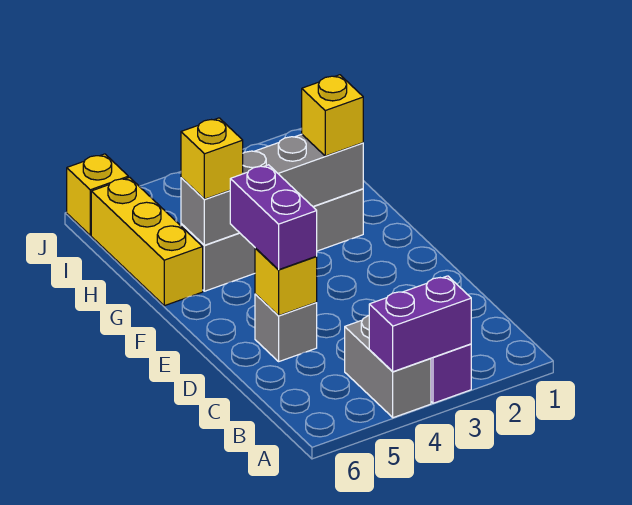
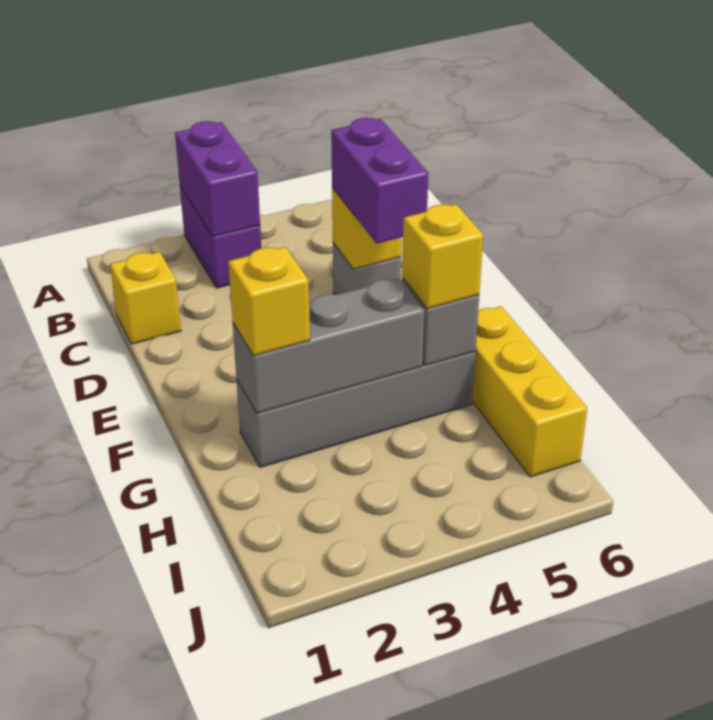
purple 1x2 brick [369,276,471,372] -> purple 1x2 brick turned to [175,121,260,237]
grey 1x2 brick [345,316,431,418] -> none
yellow 1x1 brick [67,154,128,235] -> yellow 1x1 brick moved to [110,252,181,344]

